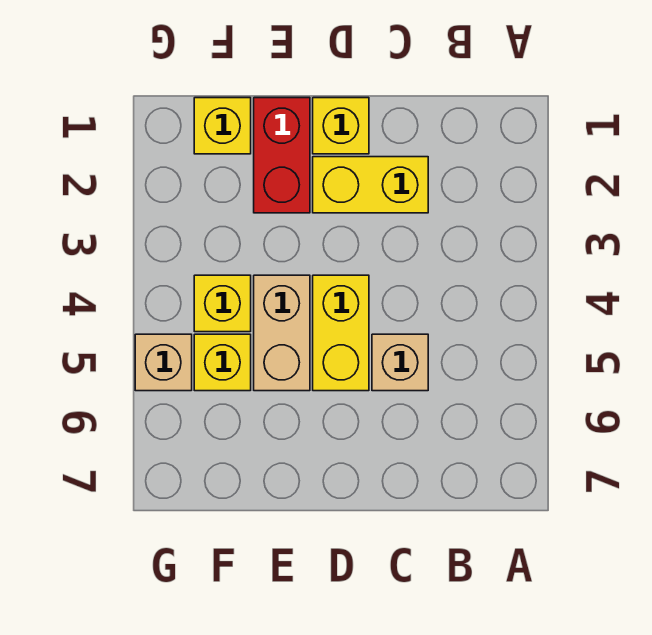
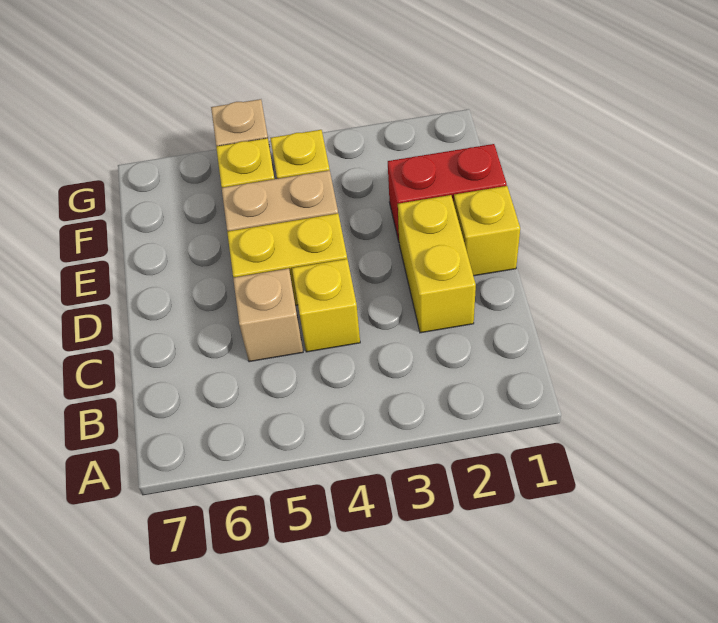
yellow 1x1 brick [194,98,251,154] -> yellow 1x1 brick moved to [292,259,360,352]

